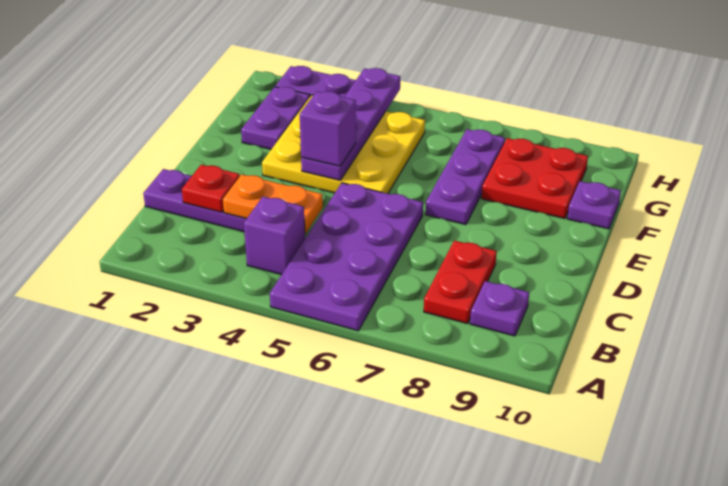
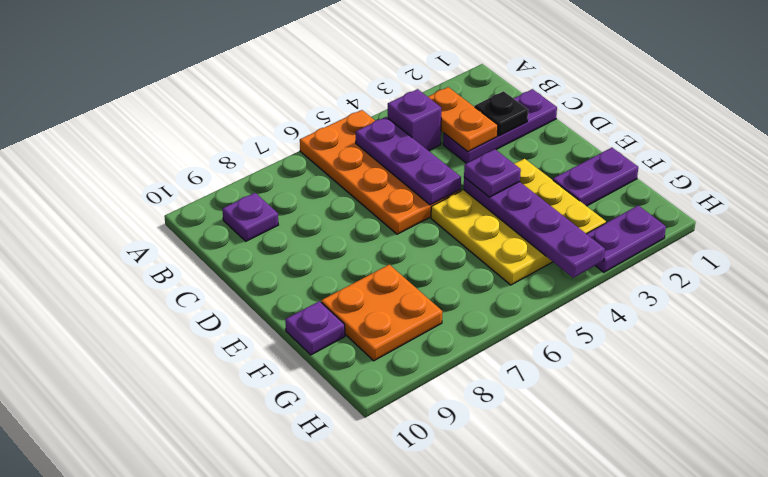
purple 2x4 plate [270,183,423,331] -> orange 2x4 plate [300,110,461,234]
red 1x2 plate [424,241,497,324] -> none
red 1x1 plate [182,165,240,212] -> black 1x1 plate [475,91,528,136]
orange 1x2 plate [223,174,323,233] -> orange 1x2 plate turned to [428,87,498,152]
purple 1x1 brick [300,91,356,166] -> purple 1x1 plate [464,149,521,197]
purple 1x3 plate [426,129,505,225] -> purple 1x3 plate moved to [356,117,461,205]
purple 1x2 plate [241,87,310,149] -> purple 1x2 plate turned to [553,148,638,206]
red 2x2 plate [482,138,588,219] -> orange 2x2 plate [321,265,442,361]

